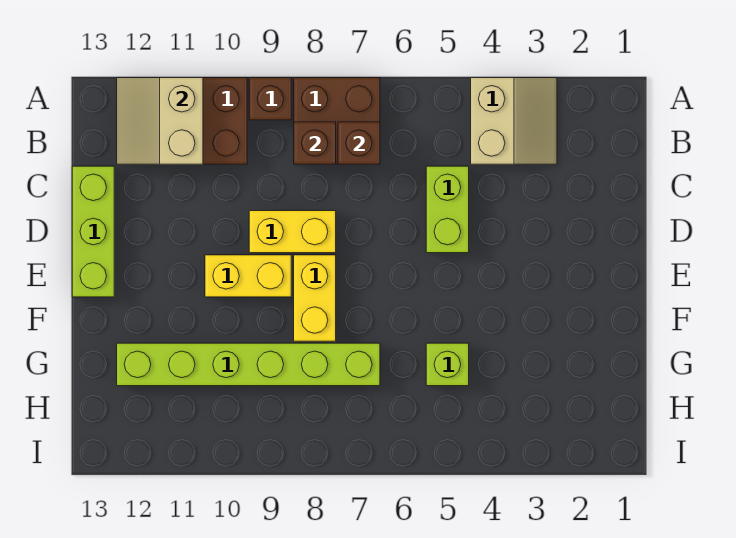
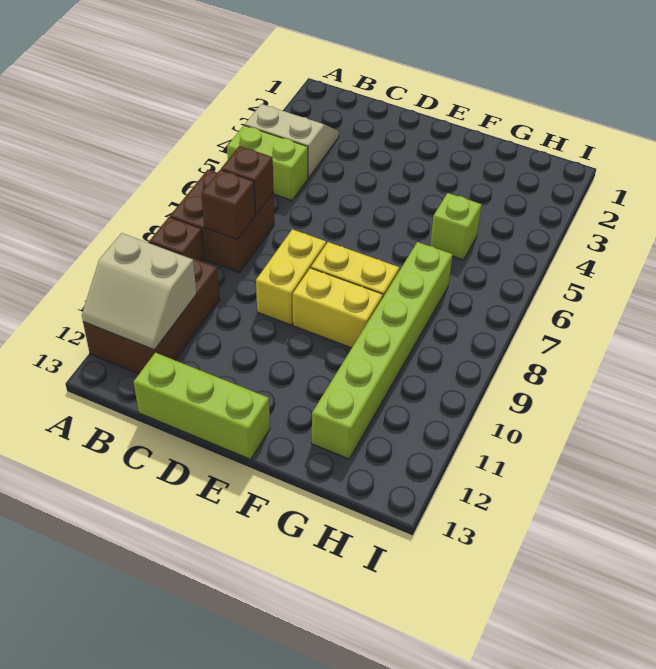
lime 1x2 brick [426,166,469,253] -> lime 1x2 brick moved to [227,125,308,200]
yellow 1x2 brick [205,255,291,297] -> yellow 1x2 brick turned to [293,268,383,348]

